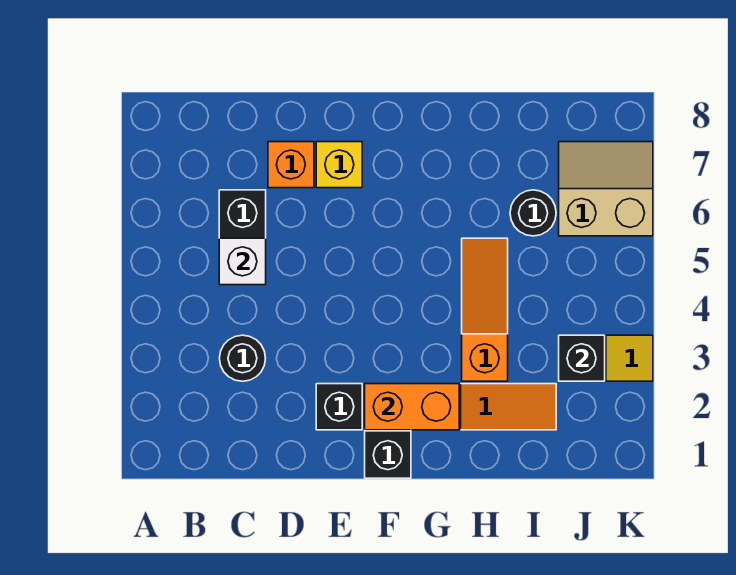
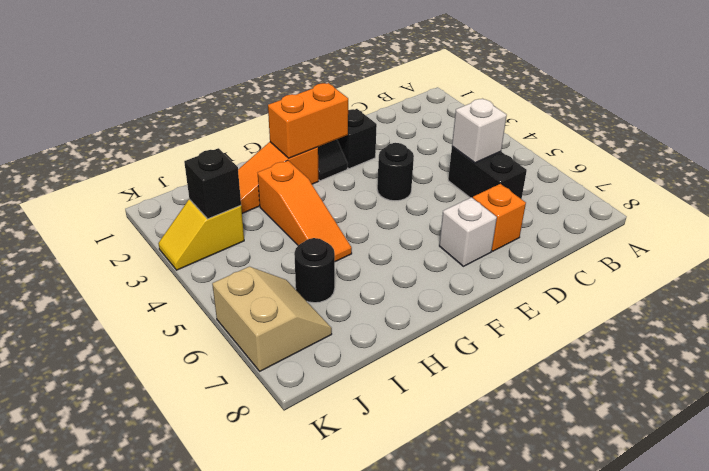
black 1x1 round brick [219,335,266,381] -> black 1x1 round brick moved to [377,143,414,201]
yellow 1x1 brick [316,142,362,188] -> white 1x1 brick [439,197,497,266]
tan 2x2 slope [559,142,653,236] -> tan 2x2 slope turned to [212,267,332,371]

